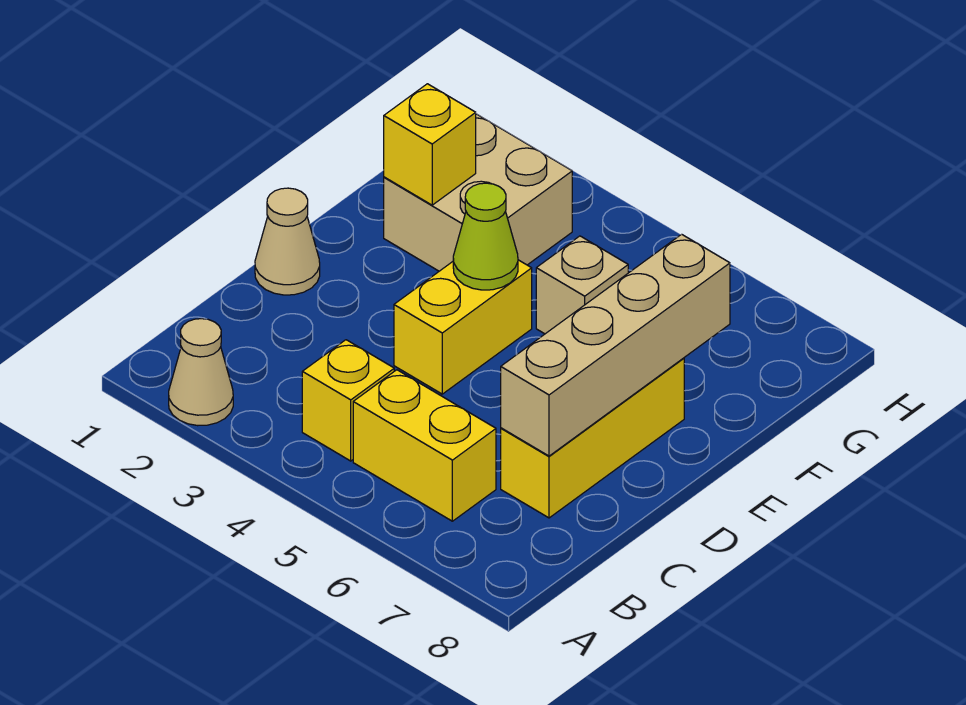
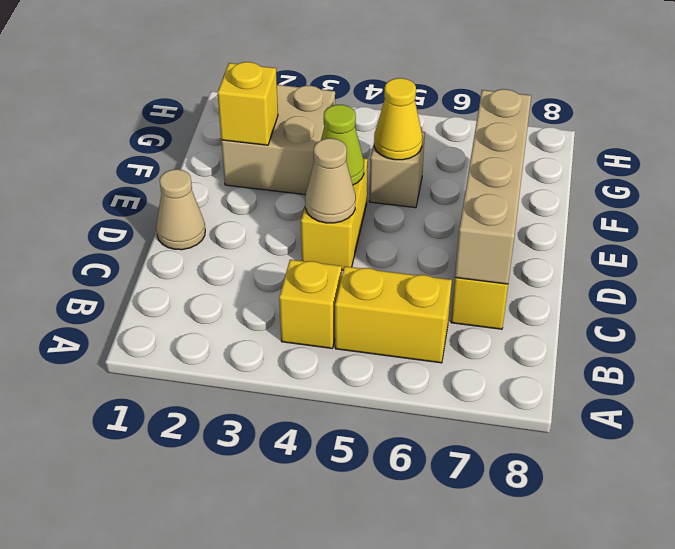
tan 1x1 cone [169,319,233,426] -> tan 1x1 cone moved to [305,138,356,223]
none -> yellow 1x1 cone [374,78,422,160]

